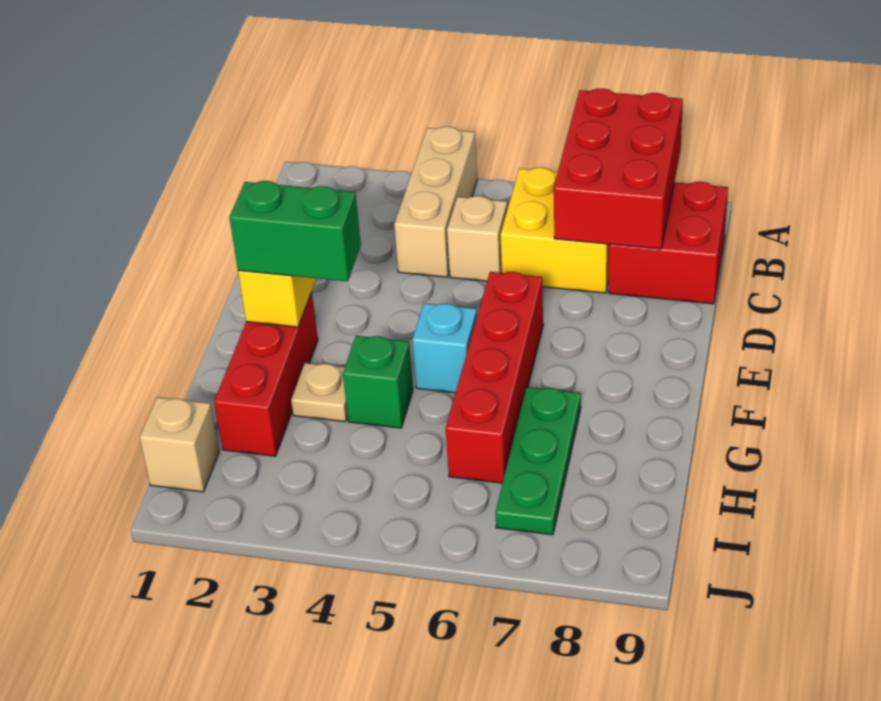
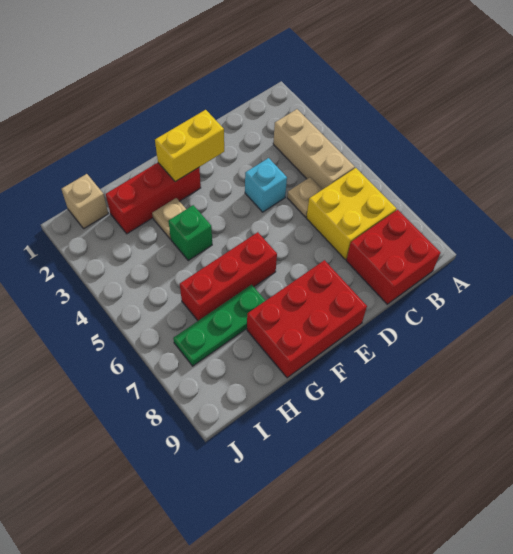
tan 1x3 brick [394,127,477,277] -> tan 1x3 brick turned to [273,109,355,190]
red 2x3 brick [554,89,683,249] -> red 2x3 brick moved to [247,260,367,378]
tan 1x1 brick [447,196,507,281] -> tan 1x1 plate [287,177,322,217]
red 1x4 brick [446,272,543,483] -> red 1x3 brick [180,232,277,321]
green 1x2 brick [229,181,361,281] -> none
cyan 1x1 brick [412,303,477,393] -> cyan 1x1 brick moved to [245,158,287,212]

